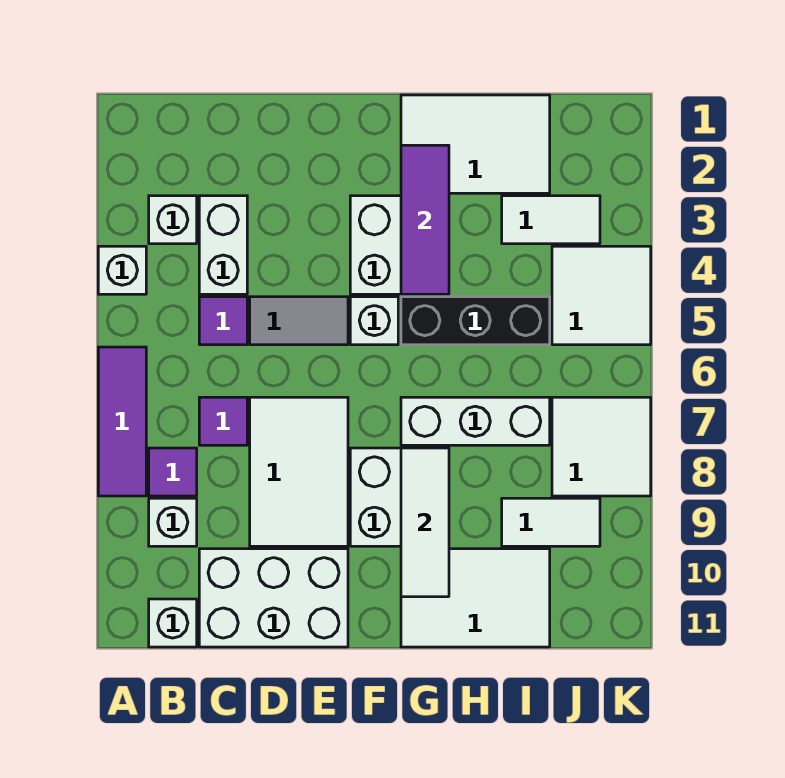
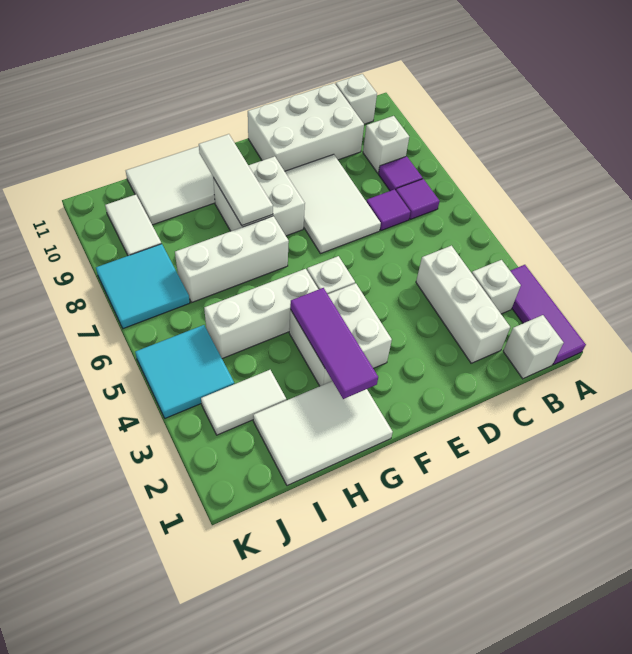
white 1x1 brick [98,246,146,294] -> white 1x1 brick moved to [503,315,564,379]
purple 1x3 tile [98,347,146,496] -> purple 1x3 tile moved to [510,265,586,365]
white 1x2 brick [199,196,247,294] -> white 1x3 brick [416,246,510,363]
purple 1x1 tile [199,297,247,345] -> purple 1x1 tile moved to [396,179,440,219]
grey 1x2 tile [250,297,348,345] -> none
black 1x3 brick [401,297,550,345] -> white 1x3 brick [204,269,318,359]
white 1x2 tile [502,498,600,546] -> white 1x2 tile turned to [105,195,161,256]
white 2x2 tile [552,246,651,345] -> cyan 2x2 tile [135,325,234,418]
white 2x2 tile [552,397,651,496] -> cyan 2x2 tile [96,244,190,329]

